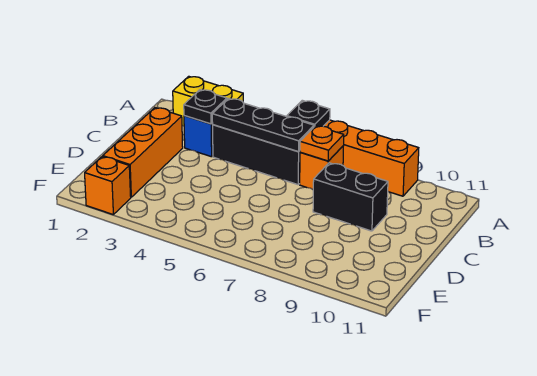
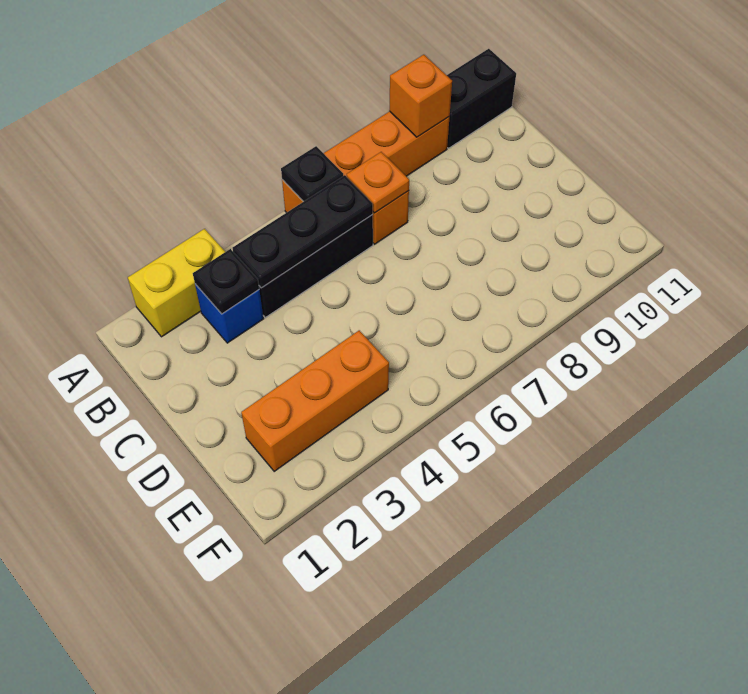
orange 1x3 brick [103,108,183,197] -> orange 1x3 brick turned to [241,330,389,471]
black 1x2 brick [313,163,388,231] -> black 1x2 brick moved to [447,49,516,148]
orange 1x1 brick [85,157,131,214] -> orange 1x1 brick moved to [389,55,452,137]

